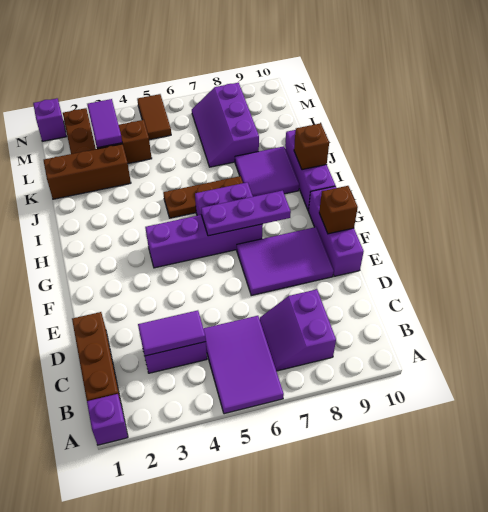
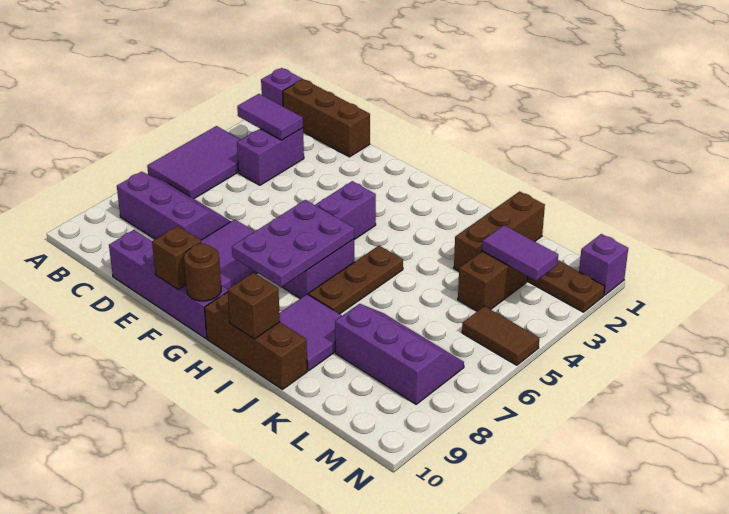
purple 2x3 tile [203,316,284,414] -> purple 2x3 tile turned to [147,126,241,199]
purple 2x2 slope [260,289,336,371] -> purple 2x3 slope [117,172,231,240]
purple 1x2 tile [138,310,206,356] -> purple 1x2 tile turned to [237,94,303,140]
purple 1x3 brick [308,186,364,276] -> purple 1x4 brick [109,230,228,338]
purple 1x3 plate [201,191,291,236] -> purple 2x3 plate [232,200,354,287]
none -> brown 1x1 round brick [184,244,221,301]
purple 1x3 brick [285,130,335,211] -> brown 1x3 brick [205,292,307,389]

